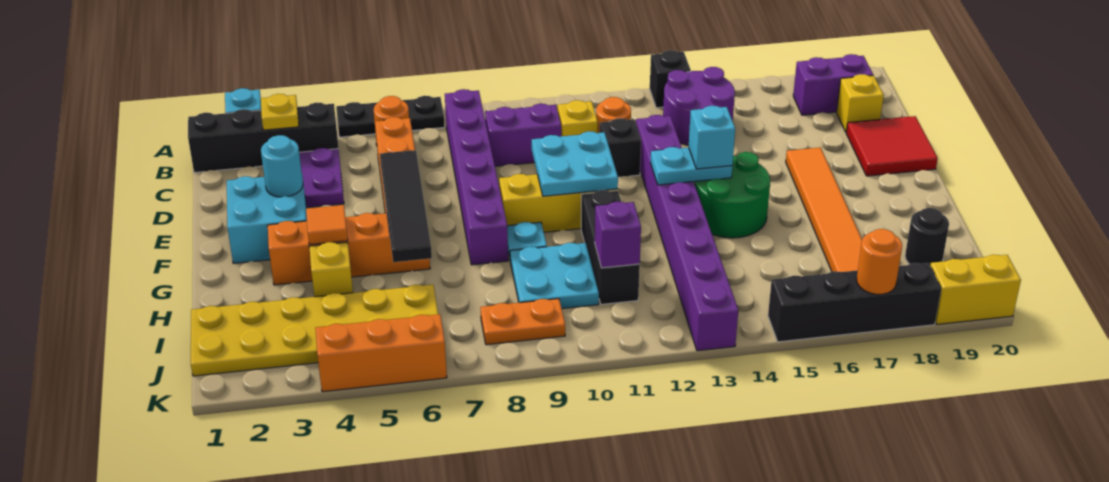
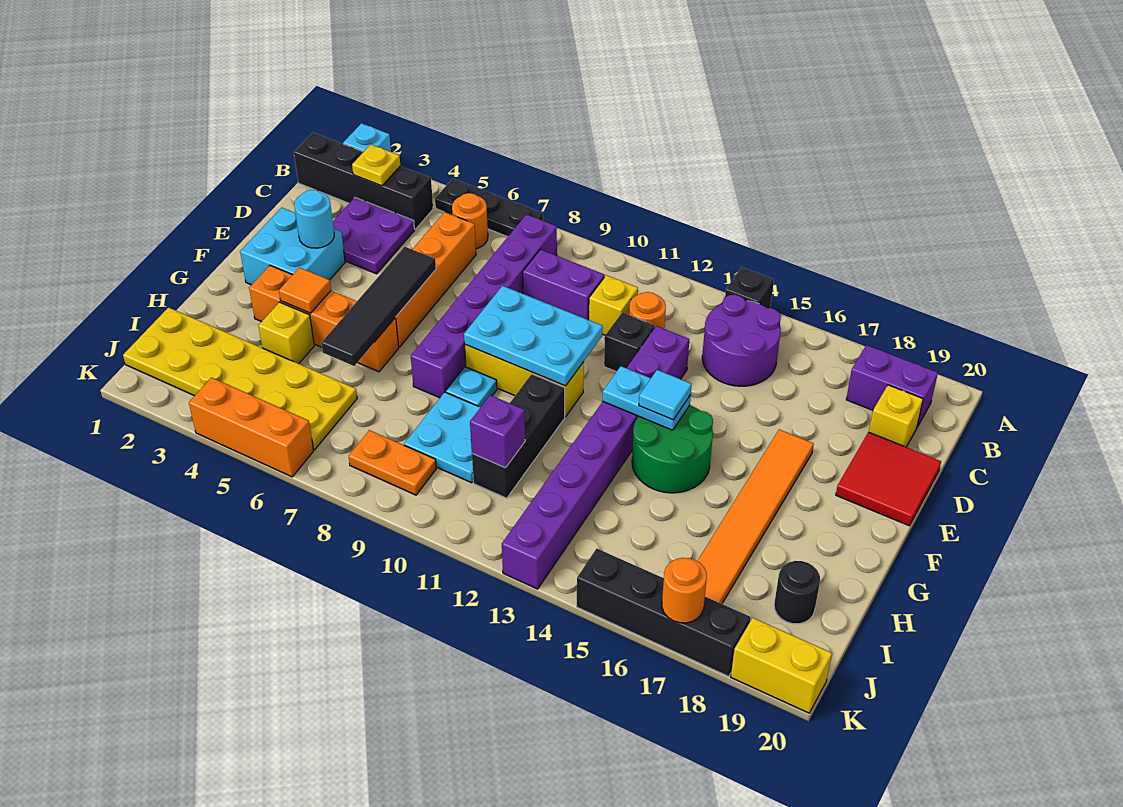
cyan 2x2 plate [532,131,618,196] -> cyan 2x3 plate [464,286,603,386]
cyan 1x1 brick [688,106,735,169] -> cyan 1x1 tile [639,370,692,420]

